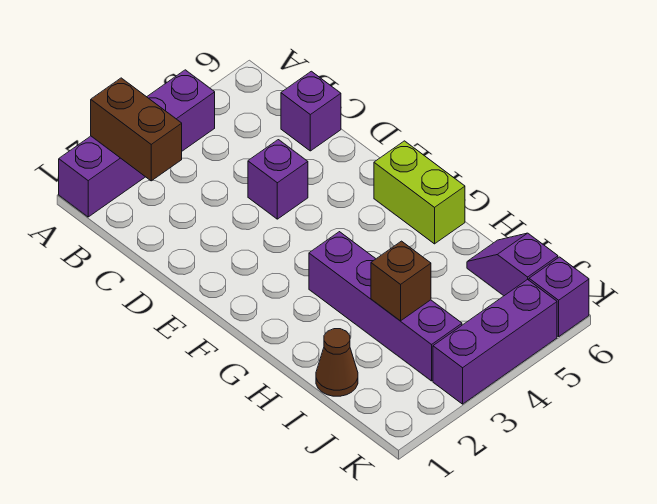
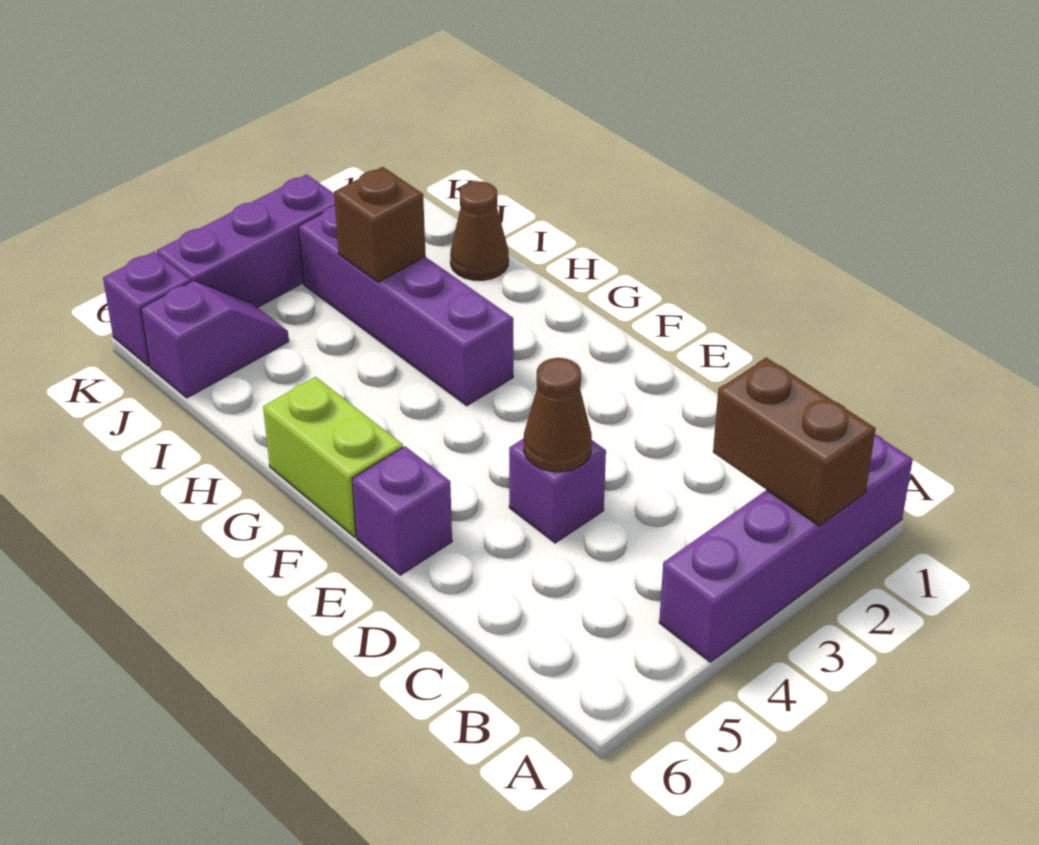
purple 1x1 brick [281,71,341,151] -> purple 1x1 brick moved to [352,446,452,575]
none -> brown 1x1 cone [524,358,592,472]
purple 1x2 slope [467,233,558,296] -> purple 1x2 slope turned to [141,280,289,398]

